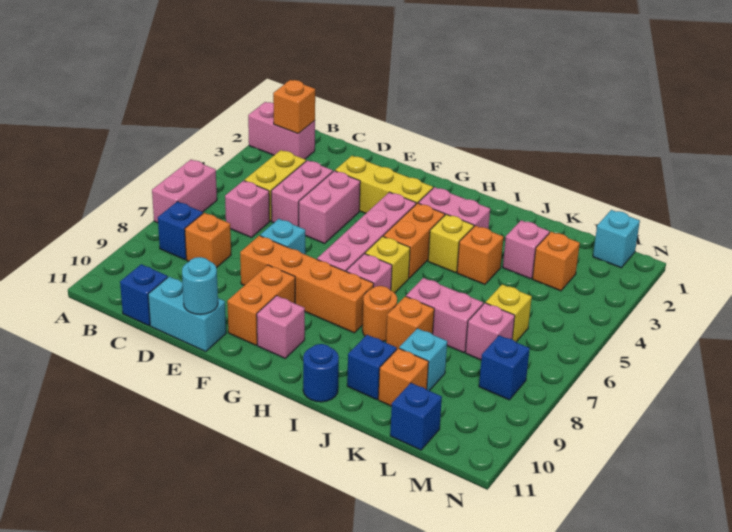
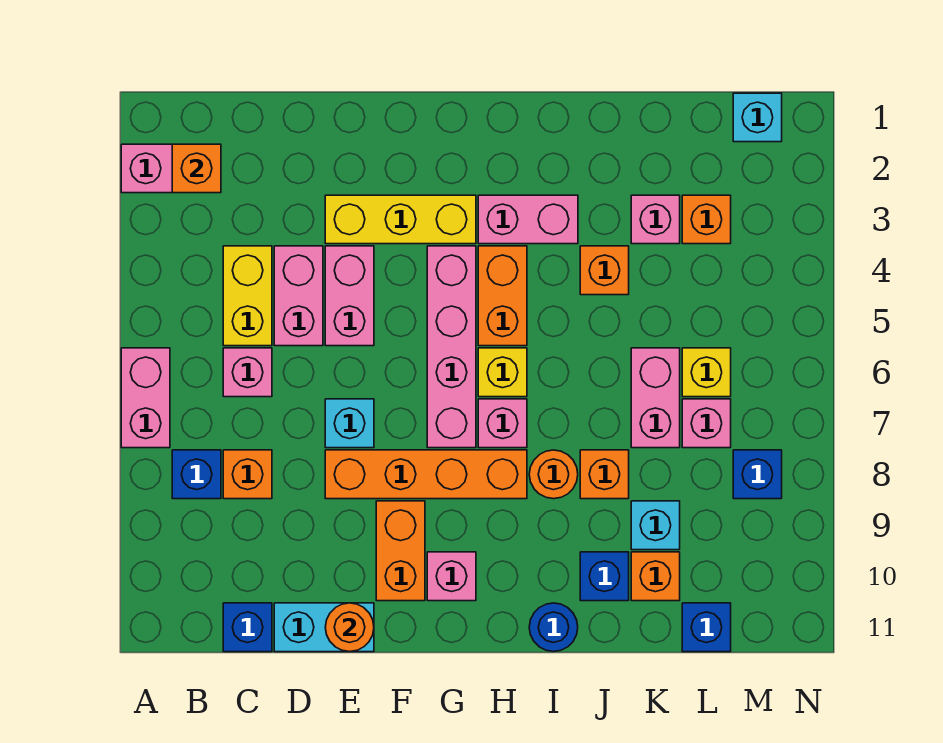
cyan 1x1 round brick [182,257,218,315] -> orange 1x1 round brick [325,603,374,652]
yellow 1x1 brick [428,214,474,273] -> none
pink 1x2 brick [406,278,483,353] -> pink 1x2 brick turned to [631,348,680,448]

